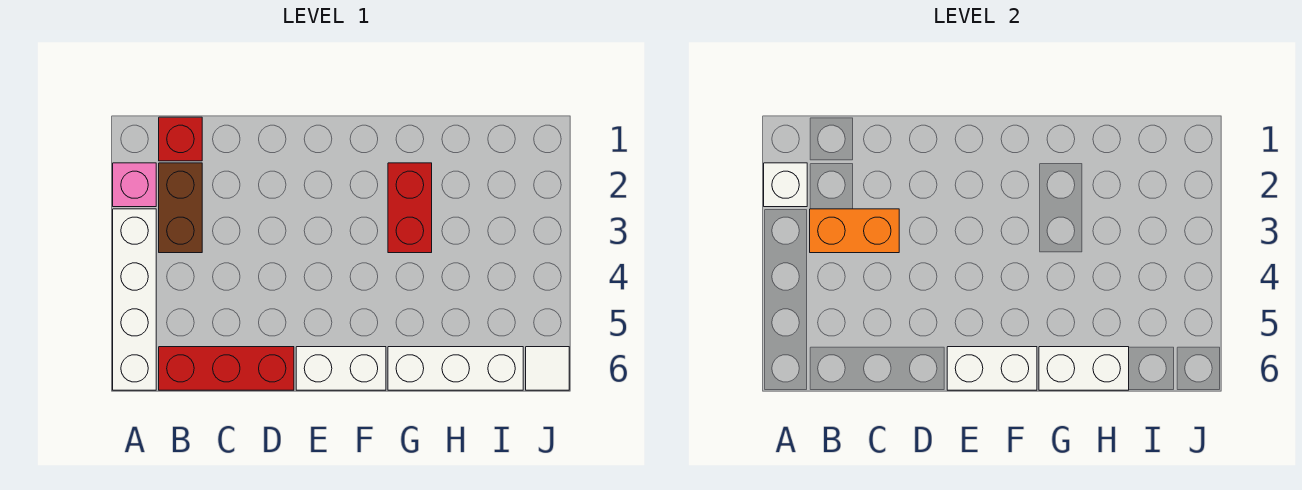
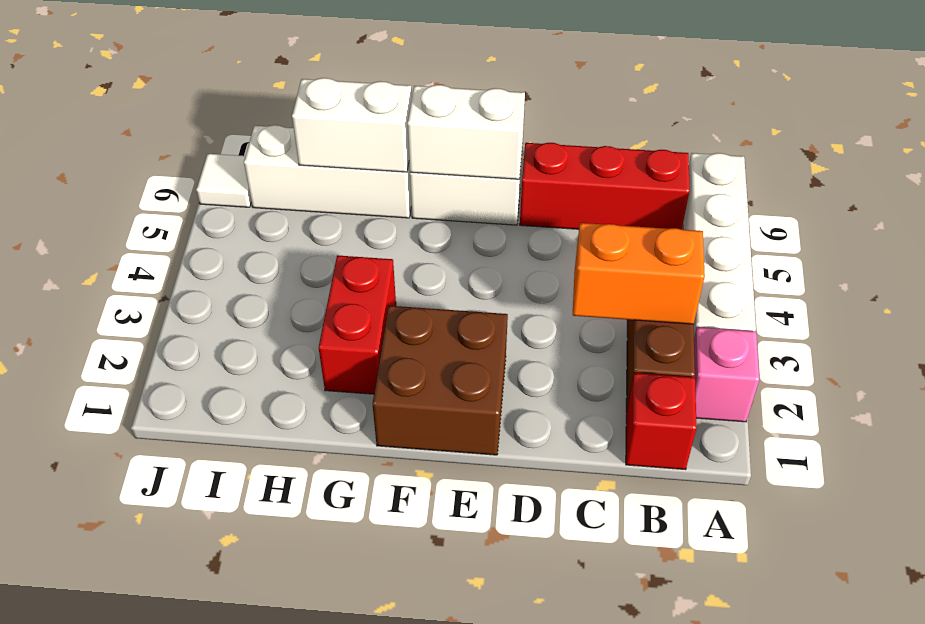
white 1x1 brick [764,163,807,207] -> none
none -> brown 2x2 brick [373,306,508,455]

